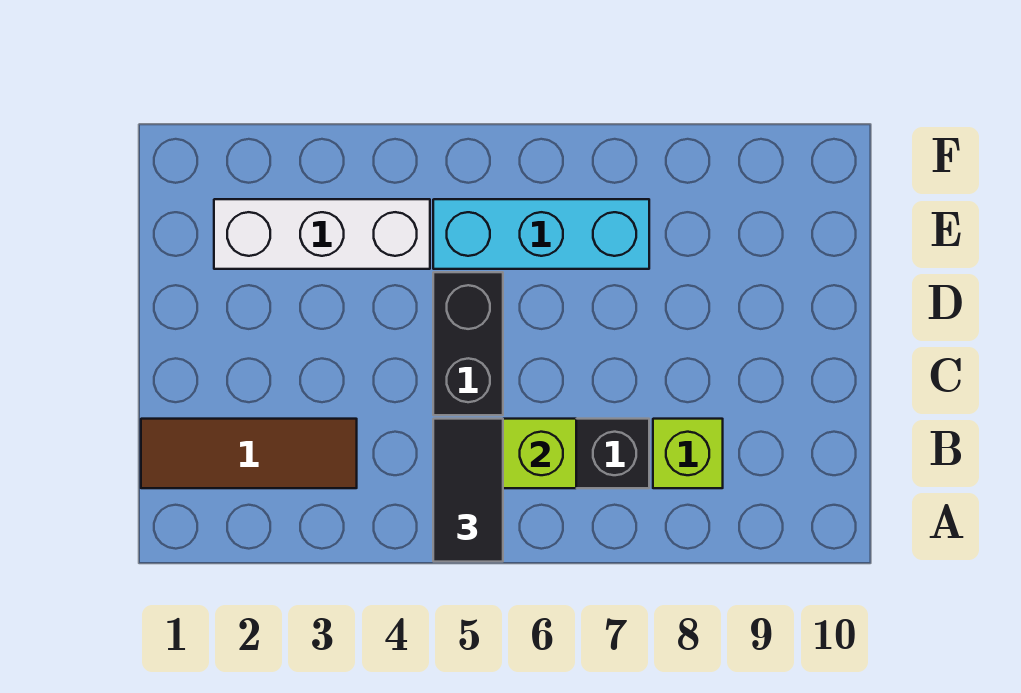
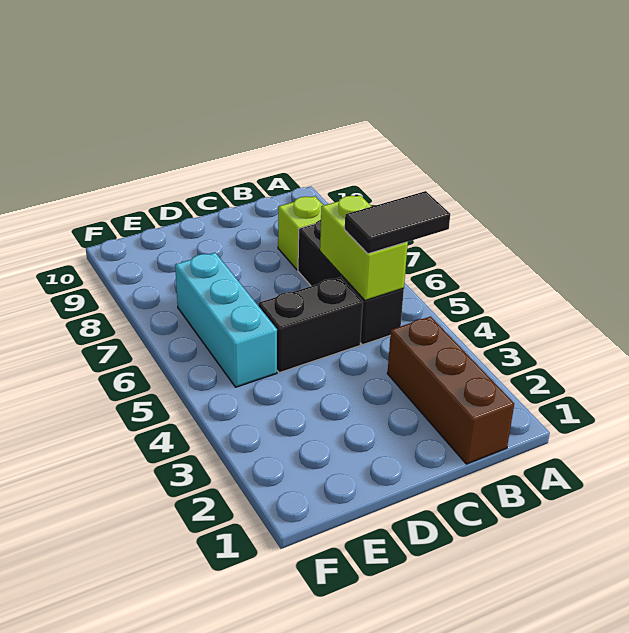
brown 1x3 tile [141,419,357,488] -> brown 1x3 brick [387,317,514,464]
white 1x3 brick [214,199,430,269] -> none

